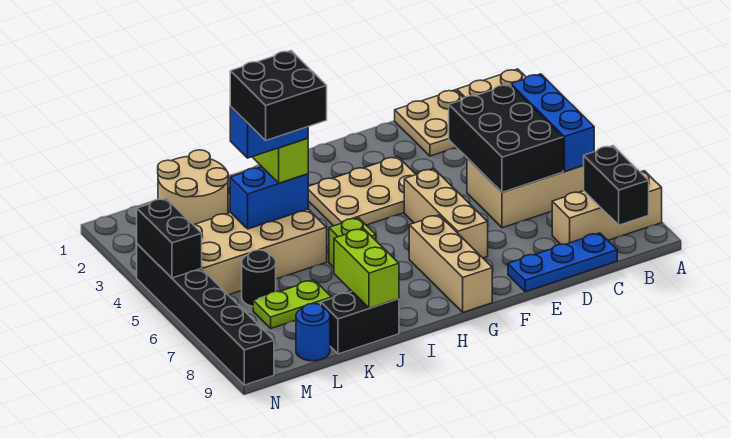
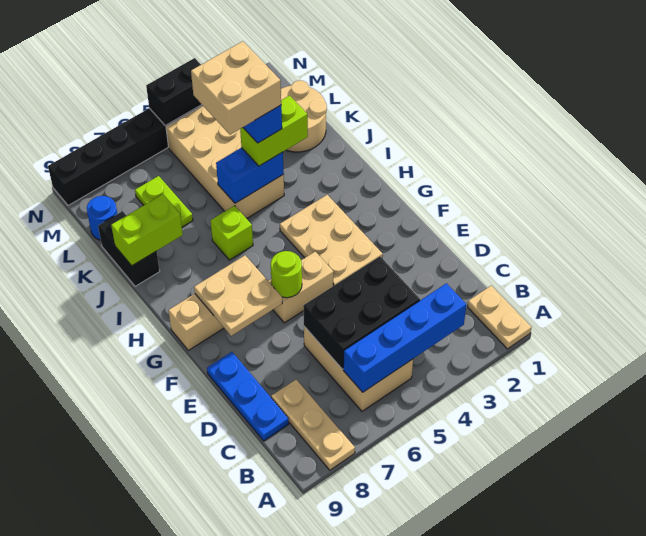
tan 1x3 brick [552,171,662,244] -> tan 1x3 plate [271,380,355,470]
blue 1x3 brick [511,74,594,171] -> blue 1x4 brick [343,283,466,392]
black 1x2 brick [583,146,649,225] -> none
tan 2x2 plate [395,90,463,156] -> tan 2x2 plate moved to [194,255,282,336]
tan 1x3 brick [404,169,488,258] -> tan 1x2 brick [269,252,334,323]
none -> lime 1x1 round brick [271,251,302,298]
blue 1x2 brick [230,167,308,229] -> blue 1x2 brick turned to [216,148,284,203]
black 2x2 brick [230,51,327,140] -> tan 2x2 brick [191,41,281,135]
black 1x1 round brick [242,250,276,306] -> none

